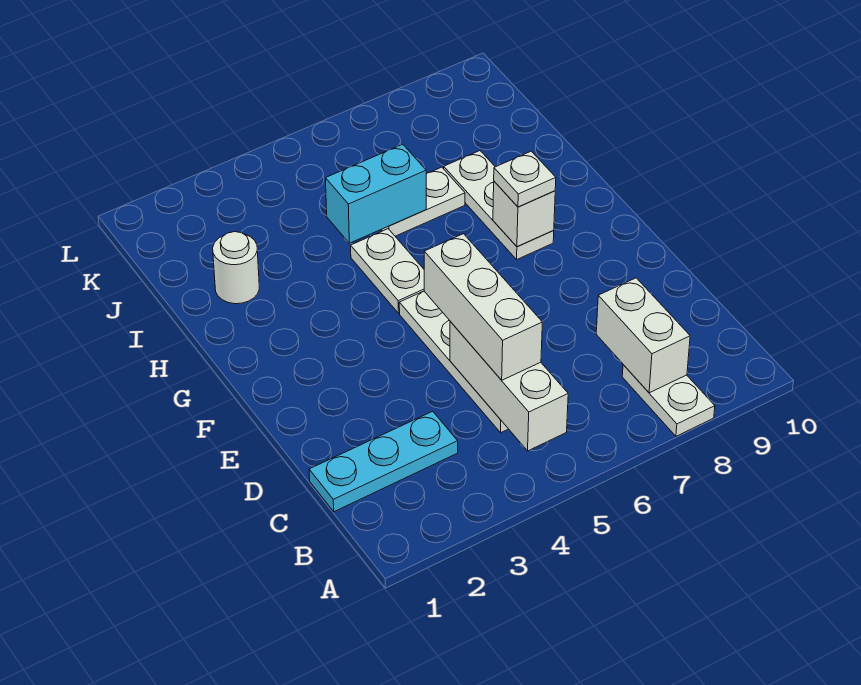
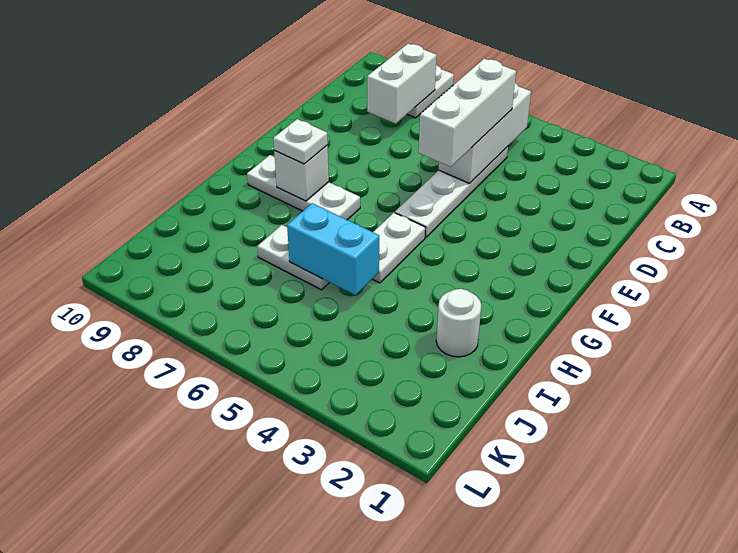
cyan 1x3 plate [309,411,458,512] -> none
white 1x3 plate [444,151,554,259] -> white 1x3 plate turned to [247,155,360,220]

